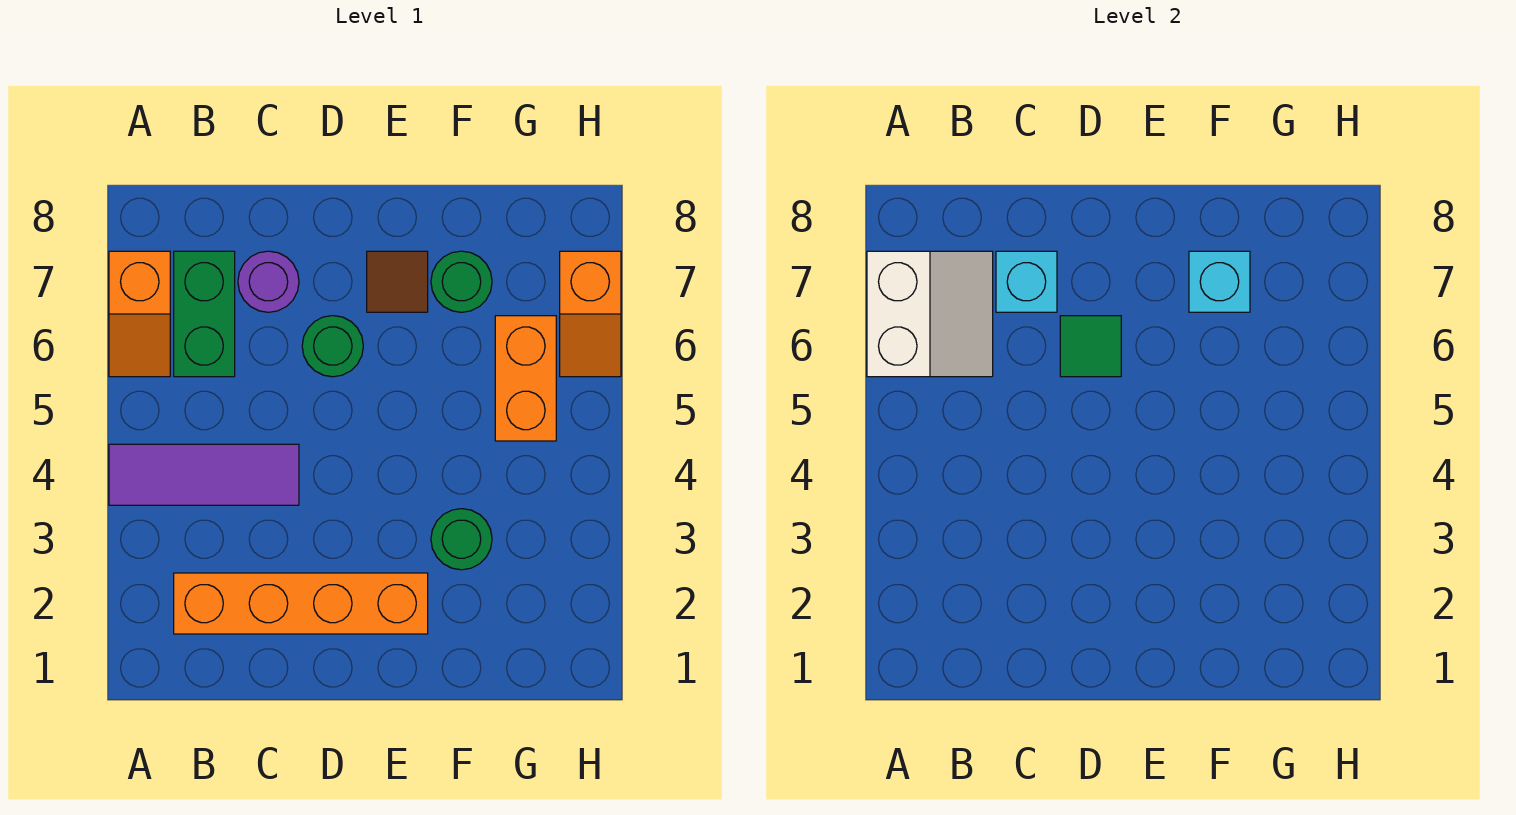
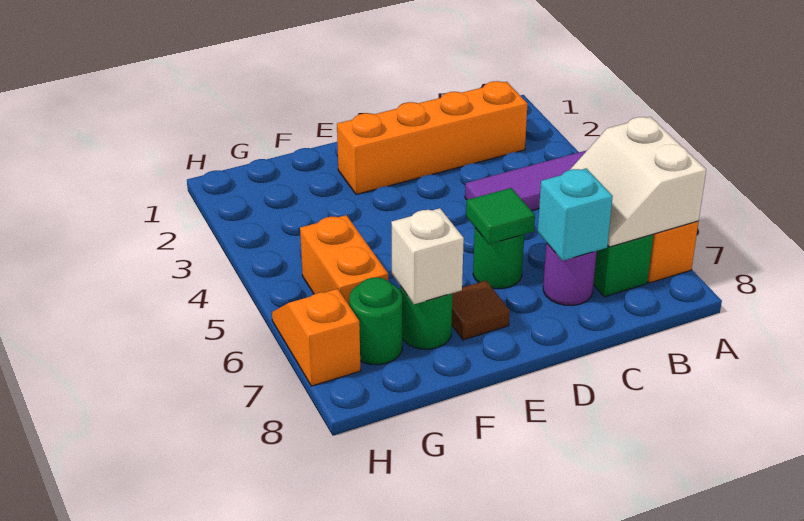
green 1x1 round brick [431,509,492,570] -> green 1x1 round brick moved to [349,277,402,365]
cyan 1x1 brick [1189,251,1250,312] -> white 1x1 brick [391,208,464,304]

